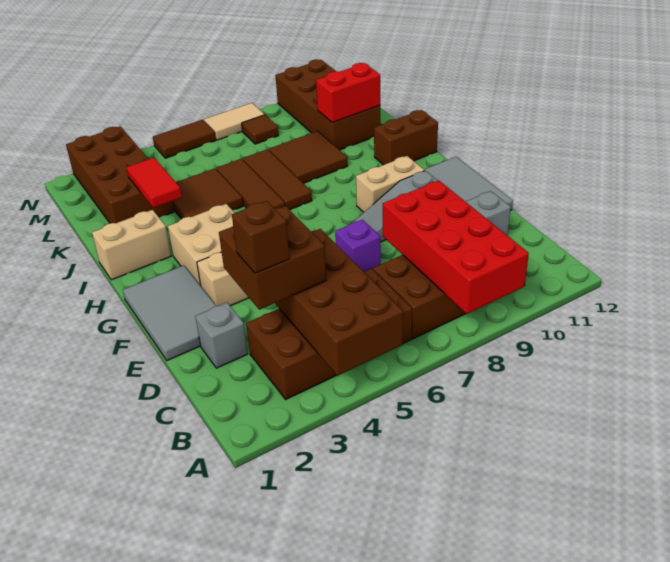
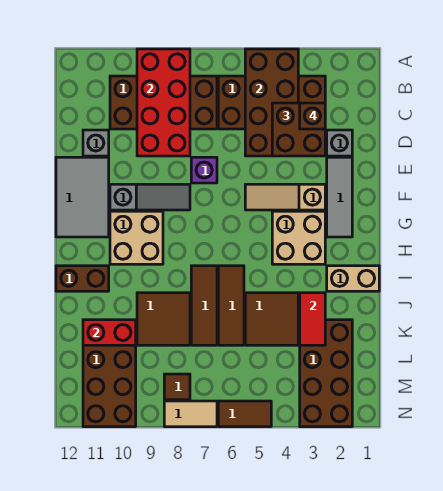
grey 2x3 tile [123,265,216,361] -> grey 1x3 tile [327,157,352,237]
tan 1x2 brick [356,156,424,212] -> tan 2x2 brick [110,211,163,264]

